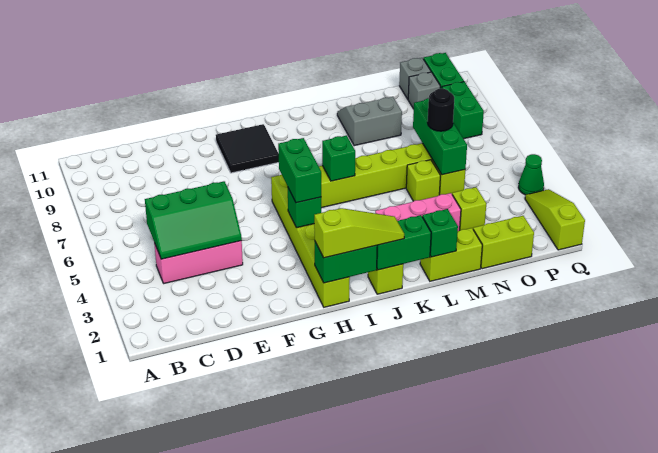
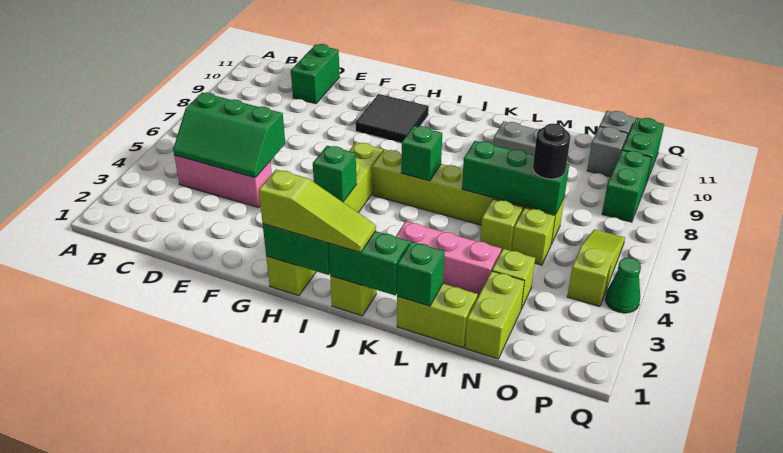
green 1x2 brick [278,138,321,203] -> green 1x2 brick moved to [291,44,340,104]
lime 1x2 brick [473,216,534,269] -> lime 1x2 brick turned to [465,271,524,359]
green 1x3 brick [413,98,467,175] -> green 1x3 brick turned to [462,141,569,214]
lime 1x3 slope [525,189,585,250] -> lime 1x3 slope moved to [567,229,625,307]

